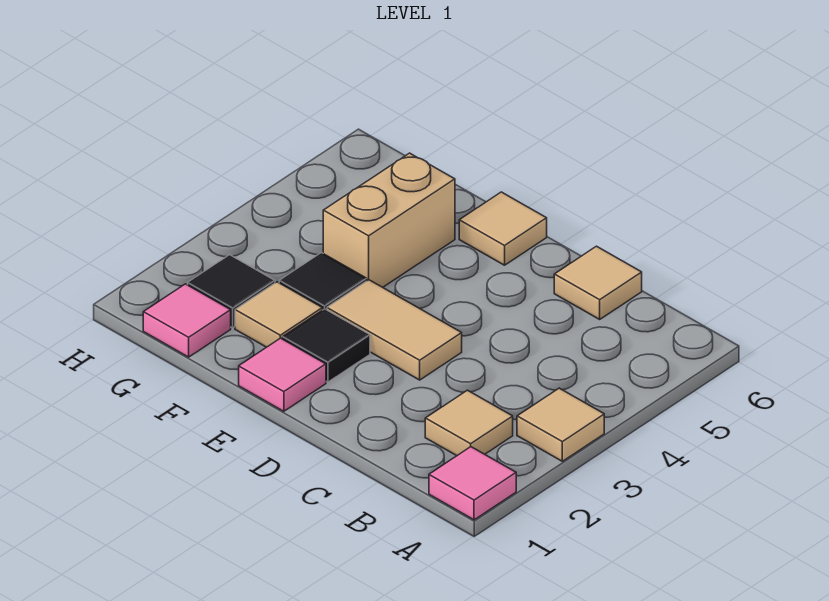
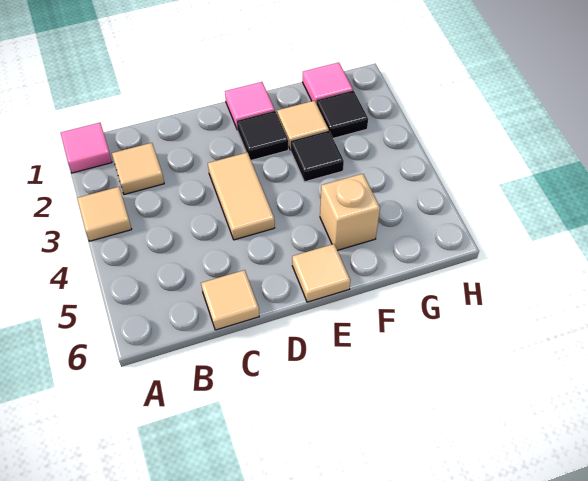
tan 1x2 tile [327,280,462,380] -> tan 1x2 tile turned to [208,153,275,240]
tan 1x2 brick [323,153,455,287] -> tan 1x1 brick [320,174,380,250]

